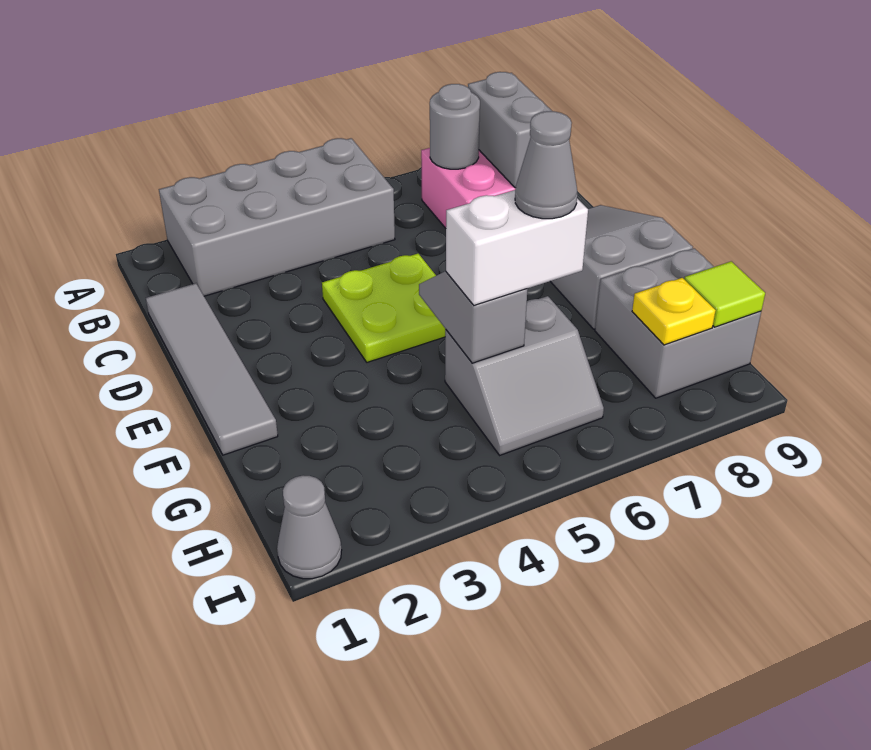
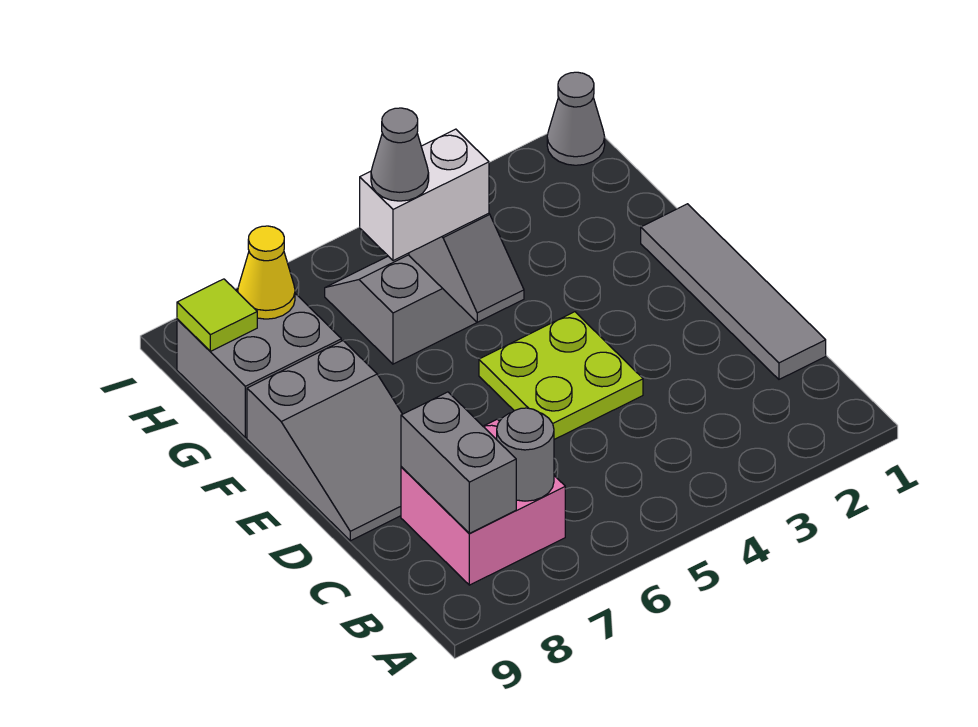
grey 2x4 brick [159,138,395,296] -> none
yellow 1x1 plate [632,278,716,345] -> yellow 1x1 cone [238,226,295,319]

